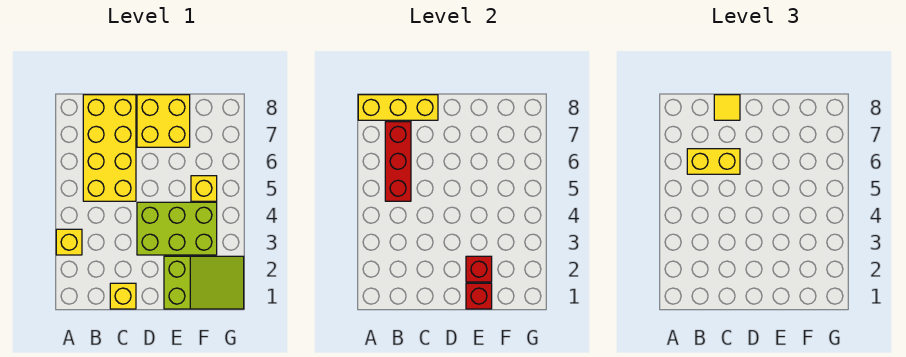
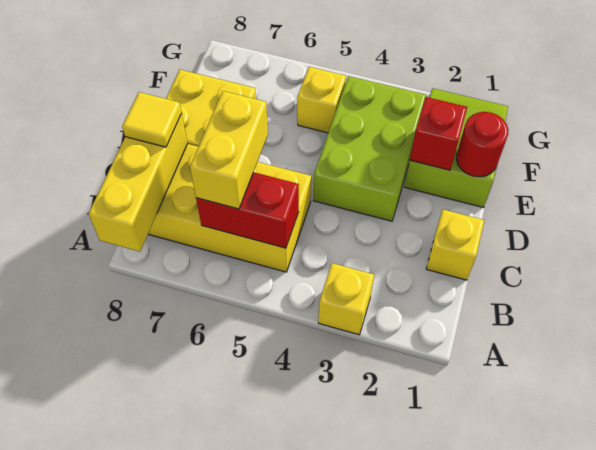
red 1x3 brick [385,122,411,201] -> red 1x2 brick [196,172,299,248]
red 1x1 brick [466,283,492,309] -> red 1x1 round brick [456,112,508,177]

